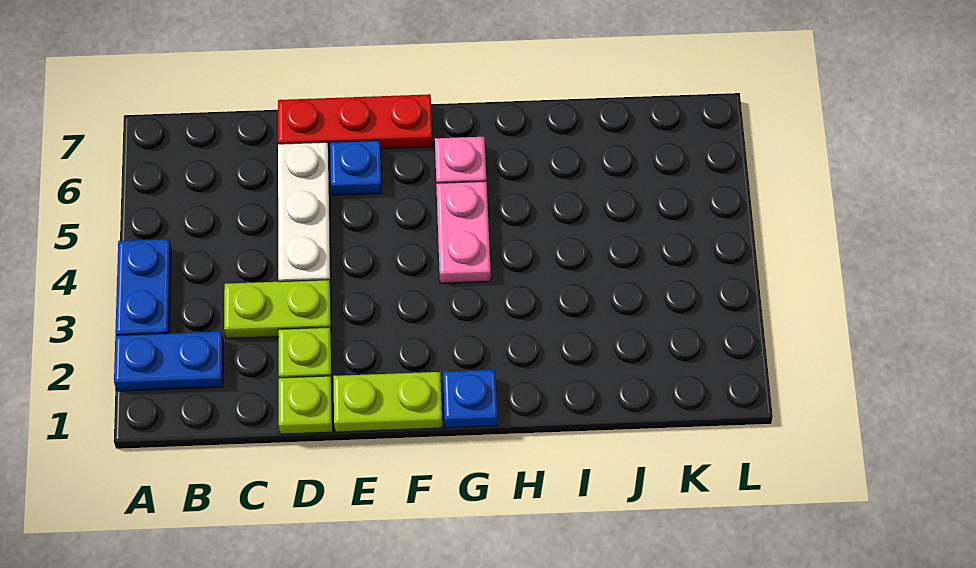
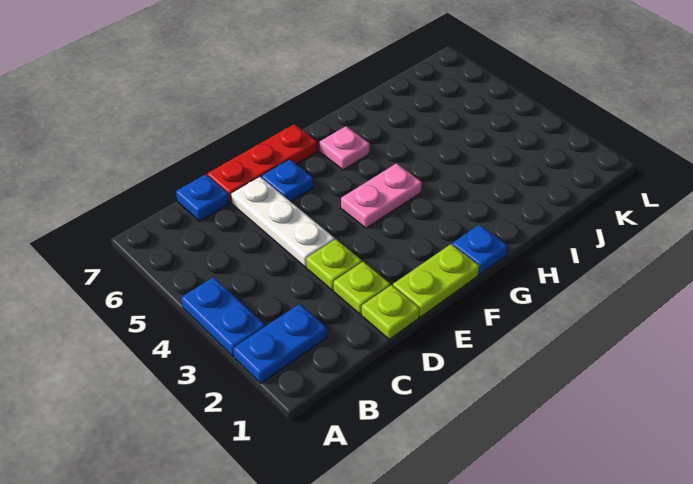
lime 1x2 plate [224,280,331,339] -> lime 1x1 plate [306,239,362,290]
none -> blue 1x1 plate [176,174,229,221]
pink 1x2 plate [436,181,491,283] -> pink 1x2 plate turned to [341,163,422,228]

